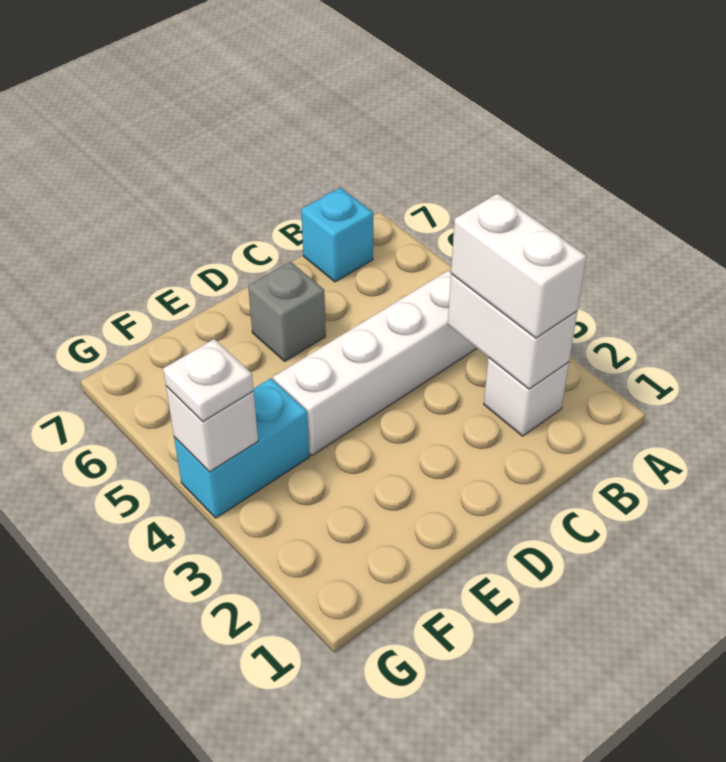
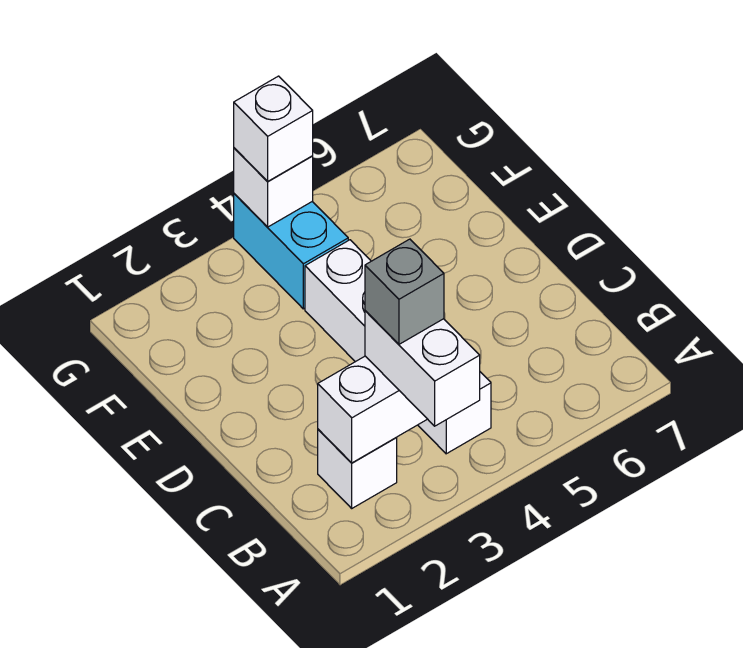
white 1x2 brick [451,193,587,338] -> white 1x2 brick turned to [365,311,480,426]
cyan 1x1 brick [301,188,373,282] -> none
grey 1x1 brick [248,262,326,361] -> grey 1x1 brick moved to [365,239,444,344]
white 1x1 plate [163,339,254,422] -> white 1x1 brick [234,76,313,182]

